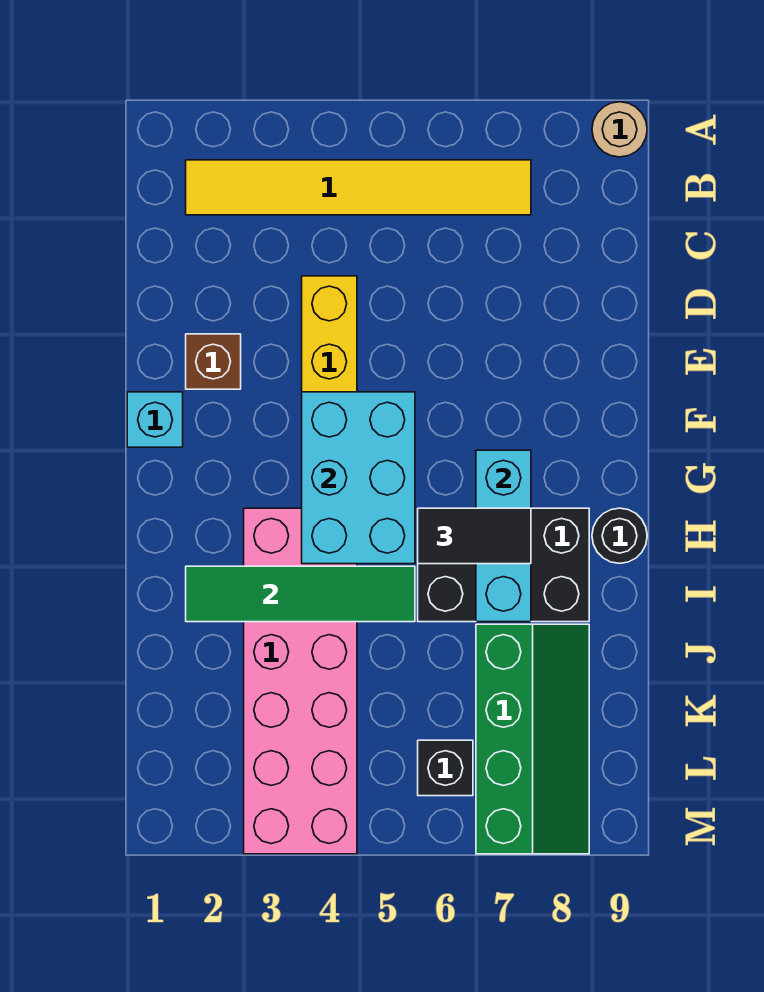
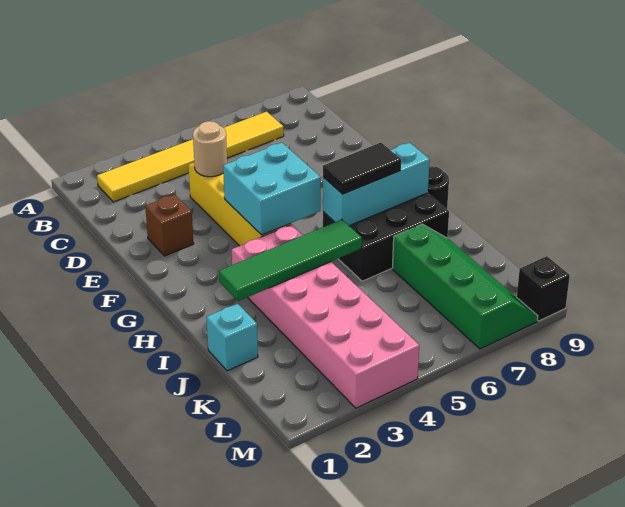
tan 1x1 round brick [592,102,647,157] -> tan 1x1 round brick moved to [193,121,227,177]
cyan 1x1 brick [127,392,183,447] -> cyan 1x1 brick moved to [207,304,258,371]
cyan 2x3 brick [302,392,415,564] -> cyan 2x2 brick [223,143,321,235]
cyan 1x3 brick [476,450,531,622] -> cyan 1x3 brick turned to [323,143,430,226]
black 1x1 brick [418,740,473,796] -> black 1x1 brick moved to [517,256,570,321]

